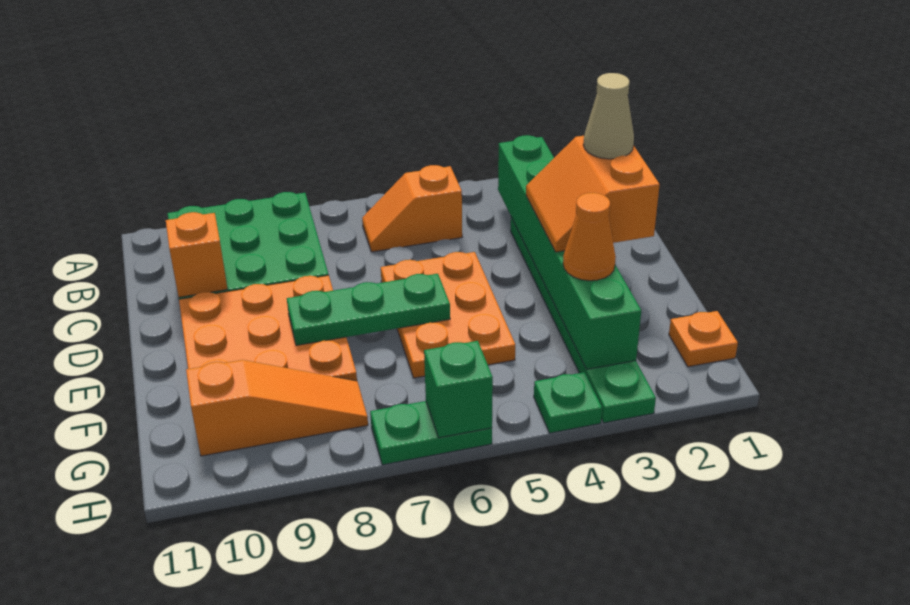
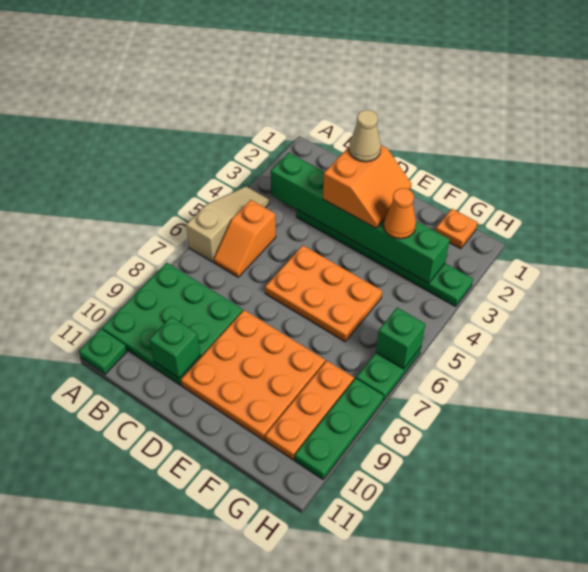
none -> tan 1x3 slope [186,186,269,262]
orange 1x1 brick [166,212,227,297] -> green 1x1 brick [149,317,200,378]
orange 2x2 slope [526,136,660,252] -> orange 2x2 slope turned to [323,145,412,228]
green 1x3 plate [287,274,450,346] -> green 1x3 plate moved to [295,378,384,479]
orange 1x3 slope [186,360,368,456] -> orange 1x3 plate [265,361,354,460]
green 1x1 plate [534,372,602,433] -> green 1x1 plate moved to [79,329,127,374]

